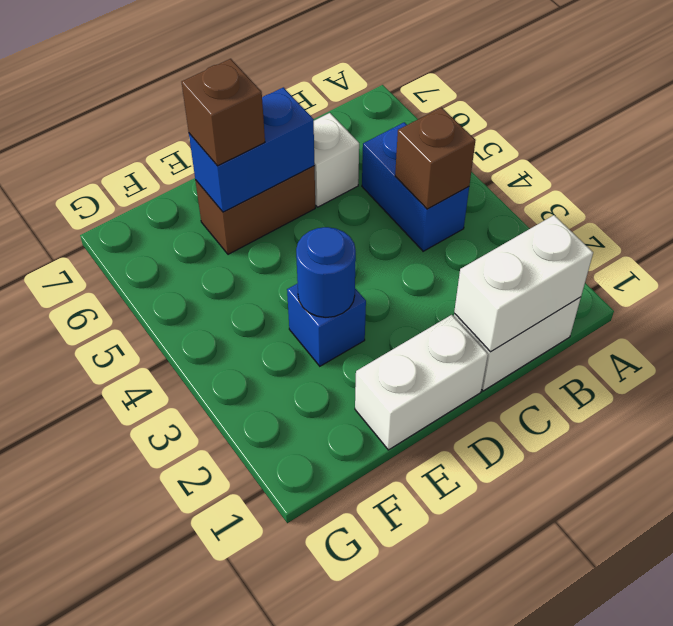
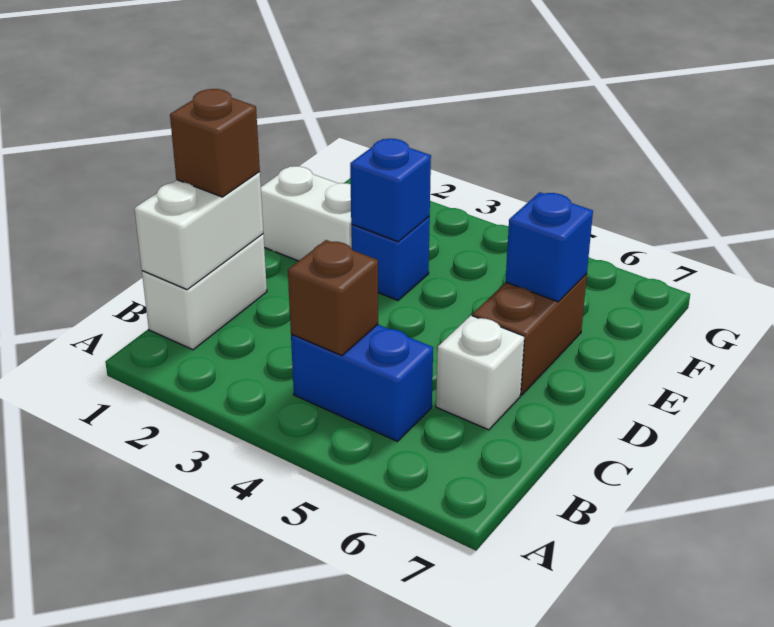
white 1x2 brick [355,315,488,450] -> white 1x2 brick turned to [261,166,352,261]
blue 1x2 brick [189,87,315,212] -> blue 1x1 brick [506,192,593,302]
blue 1x1 round brick [296,227,356,317] -> blue 1x1 brick [350,139,431,242]
brown 1x1 brick [182,59,265,166] -> brown 1x1 brick moved to [170,89,260,197]

